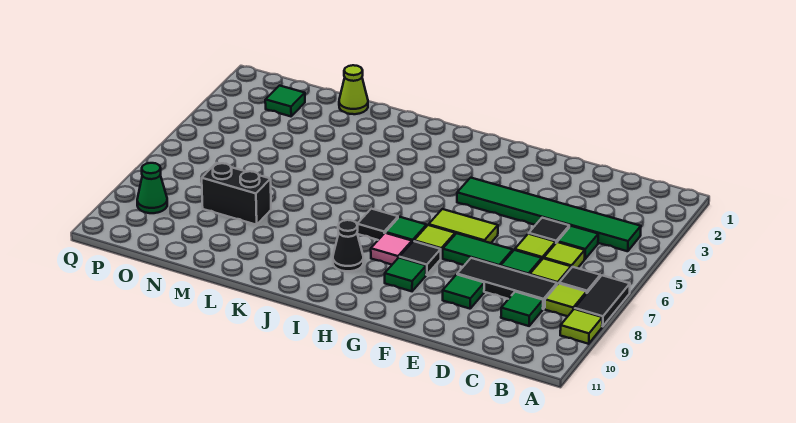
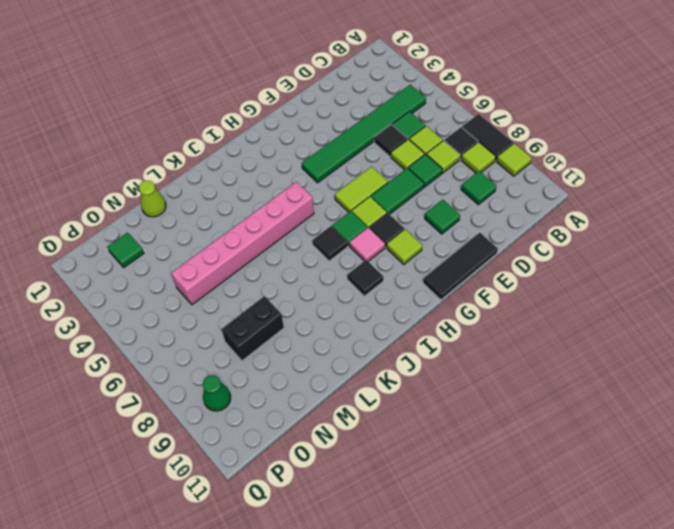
black 1x3 tile [457,258,557,309] -> black 1x3 tile moved to [423,233,498,300]
green 1x1 tile [385,258,426,291] -> lime 1x1 tile [387,229,423,264]
none -> pink 1x6 brick [171,182,314,305]
black 1x1 cone [333,220,363,271] -> black 1x1 tile [347,260,384,296]

